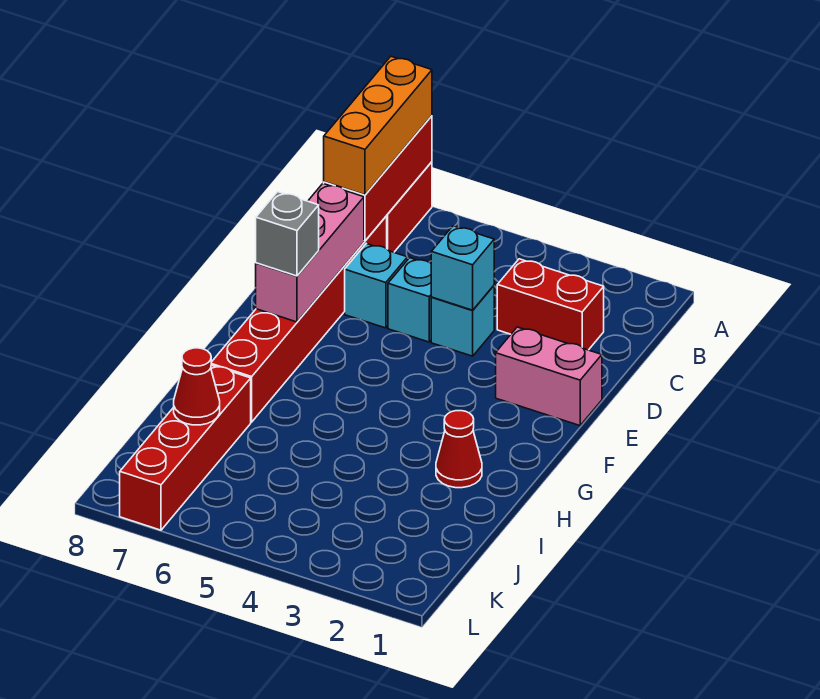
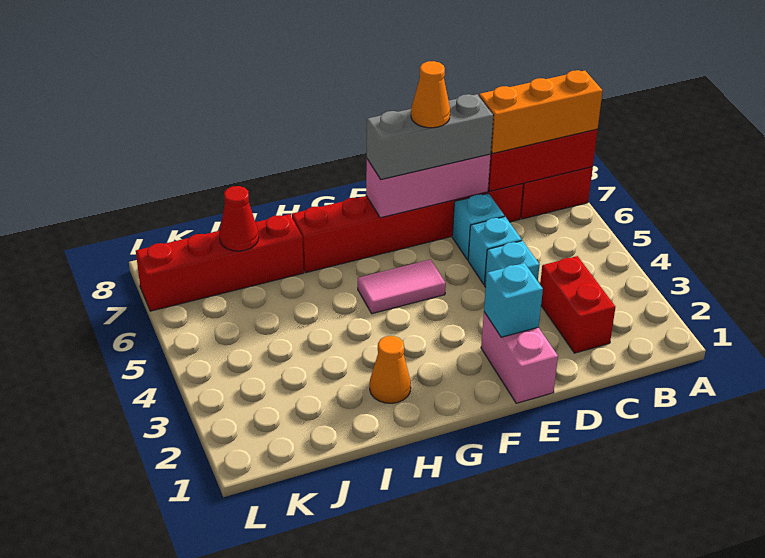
cyan 1x1 brick [431,226,494,310] -> cyan 1x1 brick moved to [484,263,543,337]
none -> orange 1x1 cone [411,61,450,128]
none -> pink 1x2 tile [358,259,446,314]
grey 1x1 brick [256,192,319,276] -> grey 1x3 brick [367,94,494,179]
red 1x1 cone [436,411,482,488] -> orange 1x1 cone [370,336,411,403]

